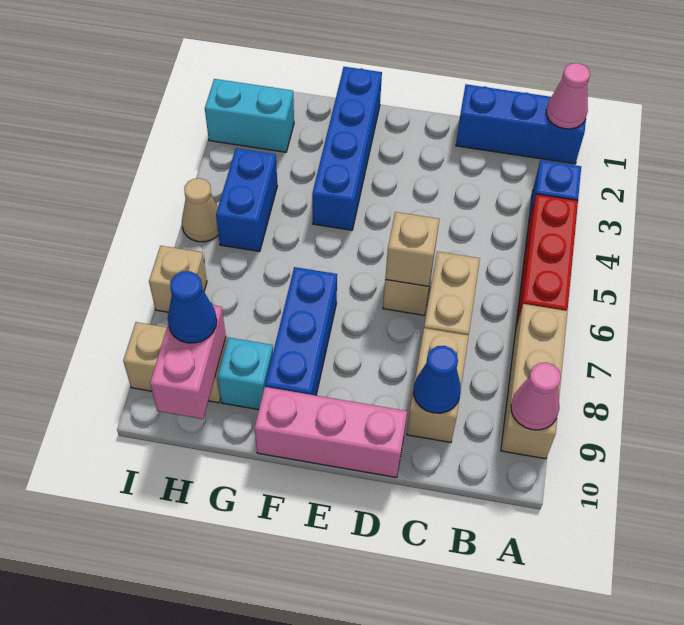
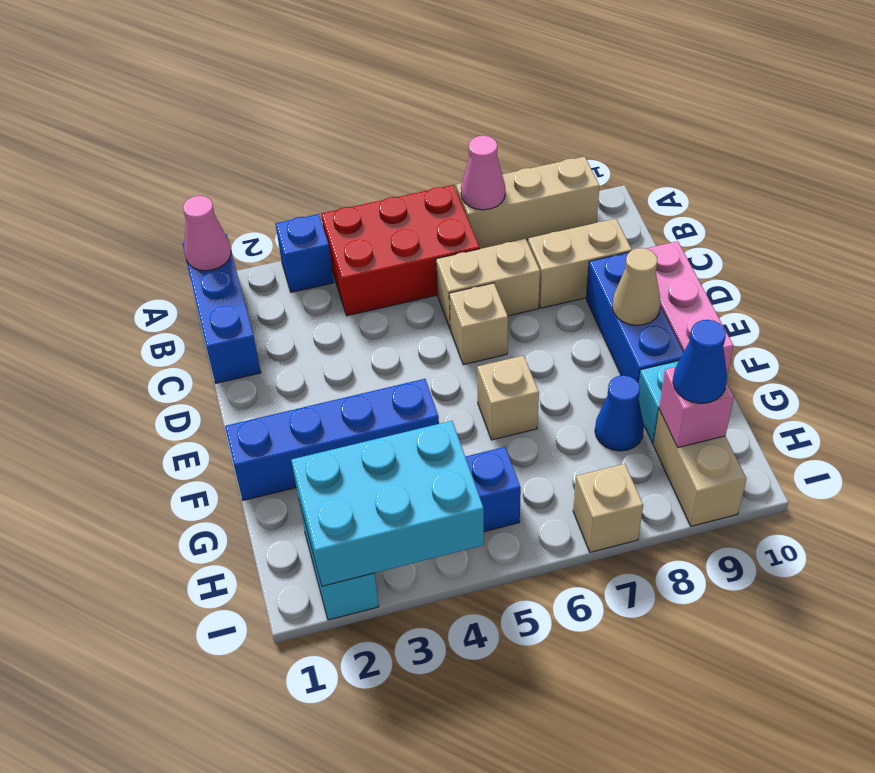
red 1x3 brick [516,194,578,327] -> red 2x3 brick [321,185,479,316]
pink 1x1 cone [511,363,561,430] -> pink 1x1 cone moved to [461,136,505,210]
blue 1x1 cone [414,346,461,413] -> blue 1x1 cone moved to [595,375,644,451]
tan 1x1 brick [385,212,439,286] -> tan 1x1 brick moved to [477,355,539,440]
blue 1x3 brick [265,267,337,395] -> blue 1x3 brick turned to [586,252,683,383]
none -> cyan 2x3 brick [291,421,484,586]
pink 1x2 brick [150,305,226,419] -> pink 1x1 brick [659,367,734,448]
tan 1x1 cone [182,178,218,242] -> tan 1x1 cone moved to [612,248,661,325]

